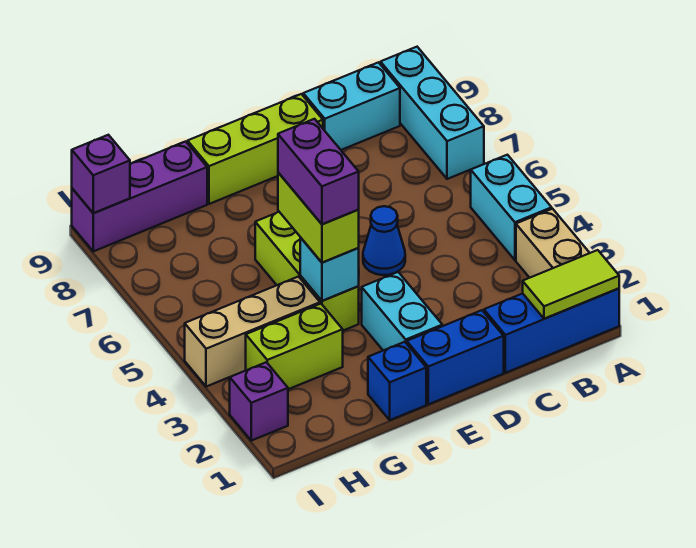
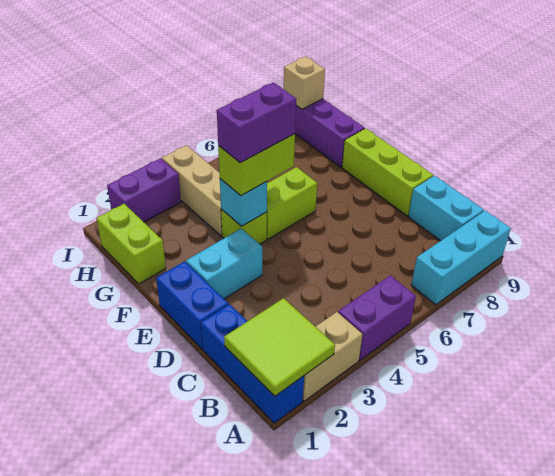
lime 1x2 tile [523,250,619,319] -> lime 2x2 tile [224,298,335,396]
cyan 1x2 brick [471,155,552,260] -> purple 1x2 brick [338,275,416,360]
blue 1x1 cone [363,206,405,275] -> none
blue 1x1 brick [368,342,426,420] -> none
lime 1x2 brick [246,304,343,389] -> lime 1x2 brick moved to [96,204,166,284]
purple 1x1 brick [230,362,288,441] -> purple 1x2 brick [107,158,181,222]
purple 1x1 brick [72,135,130,213] -> tan 1x1 brick [284,56,325,109]

